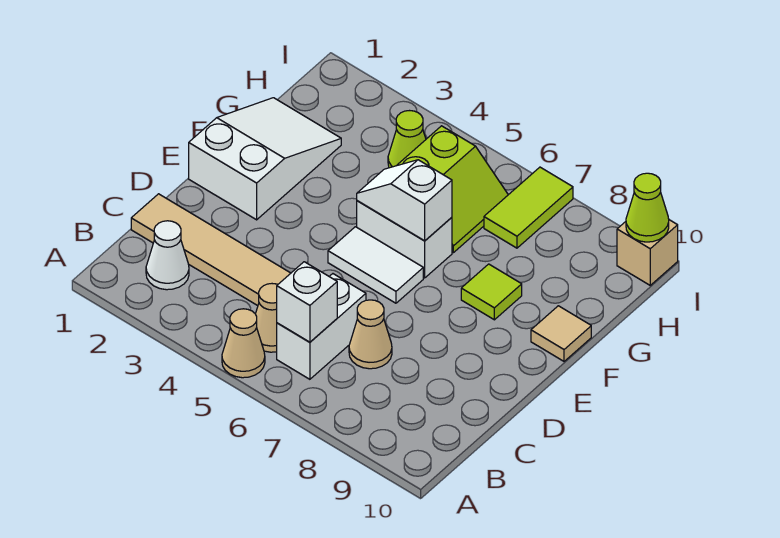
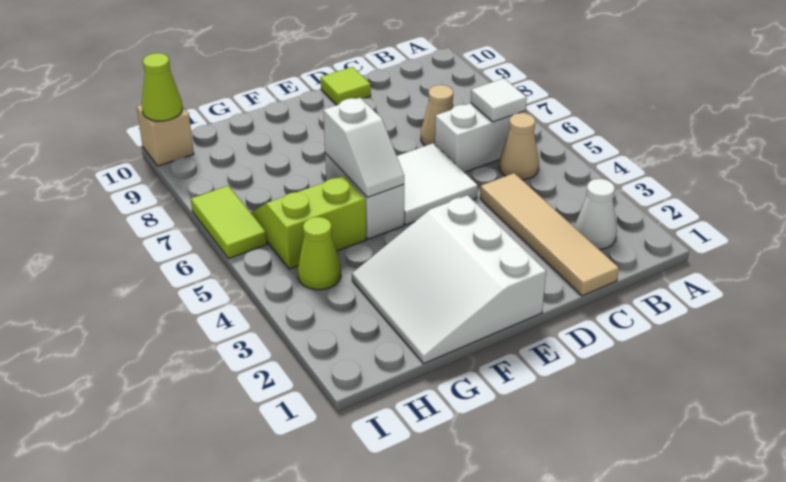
tan 1x1 cone [222,309,265,378] -> none
white 1x1 brick [277,262,337,342] -> white 1x1 tile [471,78,527,122]
white 2x3 slope [189,98,341,220] -> white 3x3 slope [352,195,546,363]
white 1x2 tile [328,227,423,303] -> white 2x2 tile [397,143,478,225]
lime 1x1 tile [461,264,522,320] -> lime 1x1 tile moved to [321,67,371,105]
tan 1x1 tile [531,306,591,361] -> none
lime 1x2 tile [484,167,573,248] -> lime 1x2 tile turned to [191,186,267,259]

